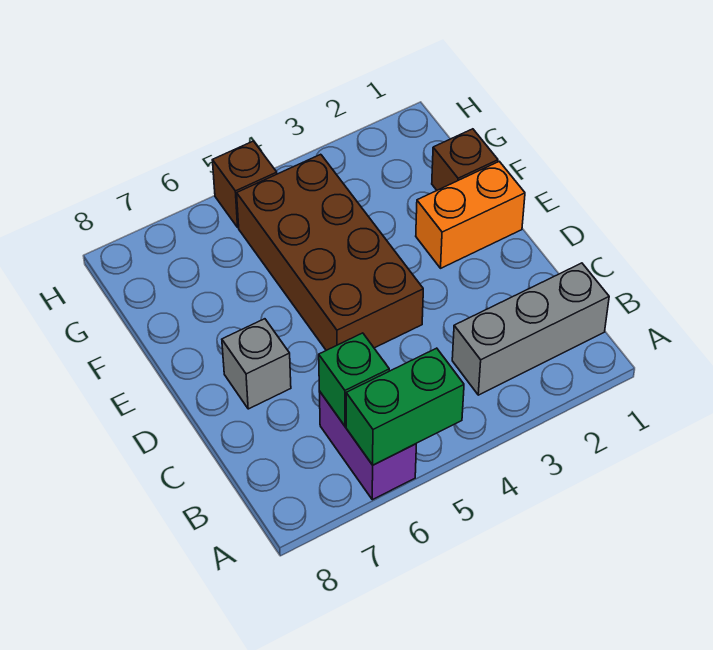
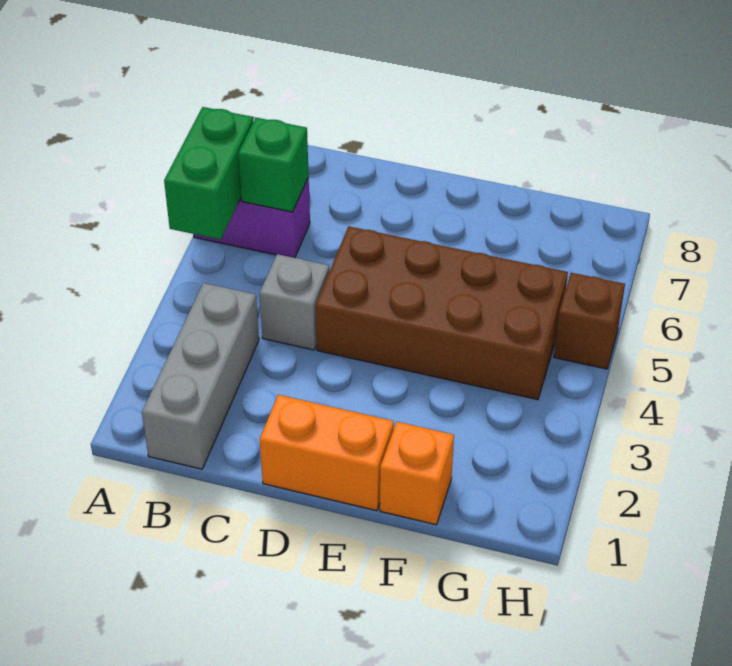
grey 1x1 brick [222,319,291,409] -> grey 1x1 brick moved to [260,254,329,350]
orange 1x2 brick [416,161,525,268] -> orange 1x2 brick turned to [260,395,394,511]
brown 1x1 brick [432,129,498,190] -> orange 1x1 brick [380,422,454,525]

